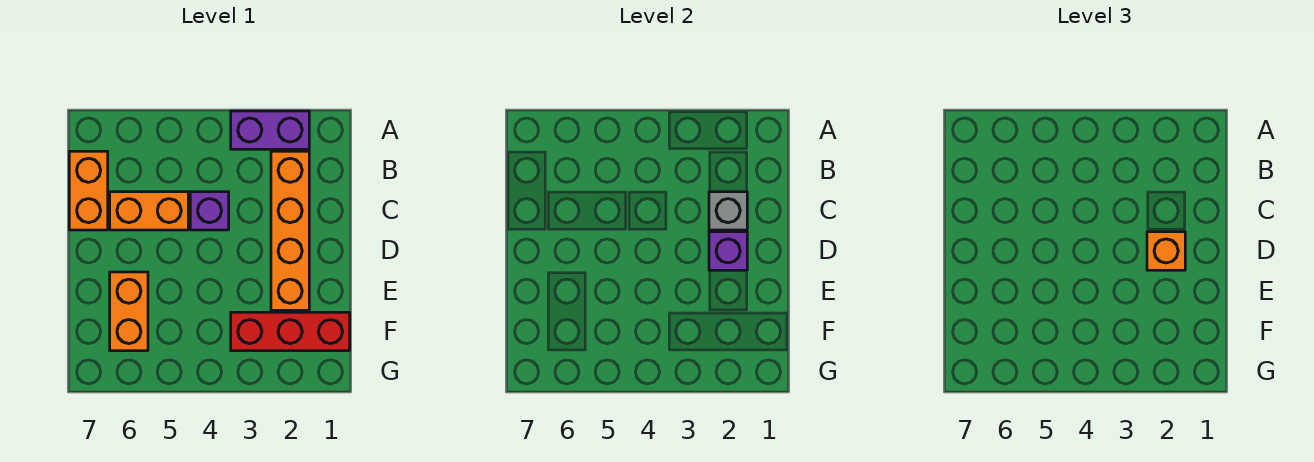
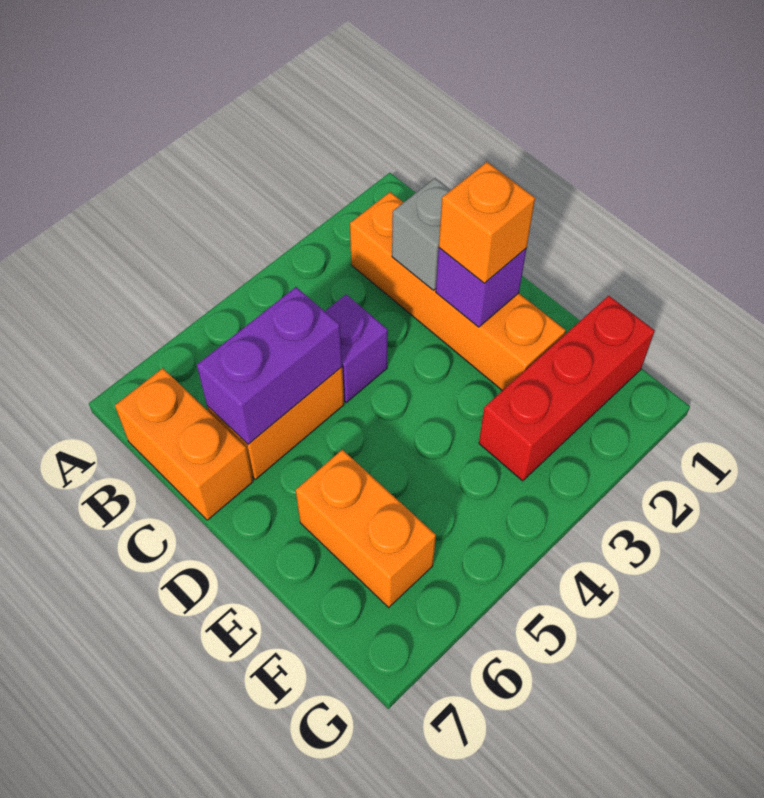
purple 1x2 brick [231,111,309,149] -> purple 1x2 brick moved to [197,287,342,444]

